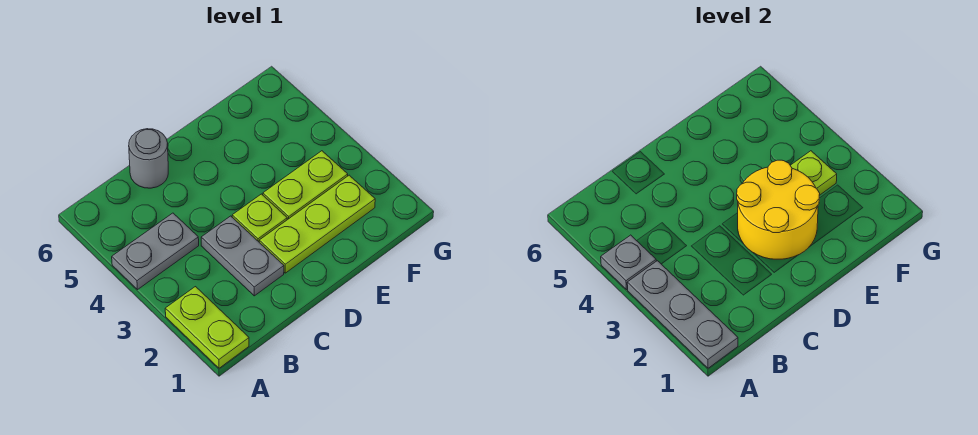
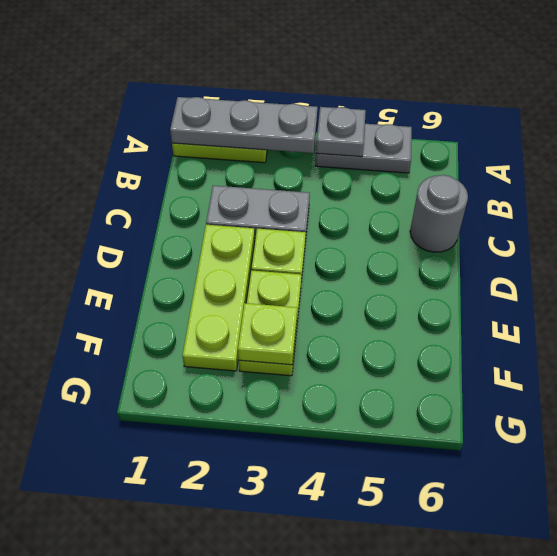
grey 1x2 plate [112,213,199,289] -> grey 1x2 plate turned to [315,124,412,173]
yellow 2x2 round brick [737,160,820,259] -> none

